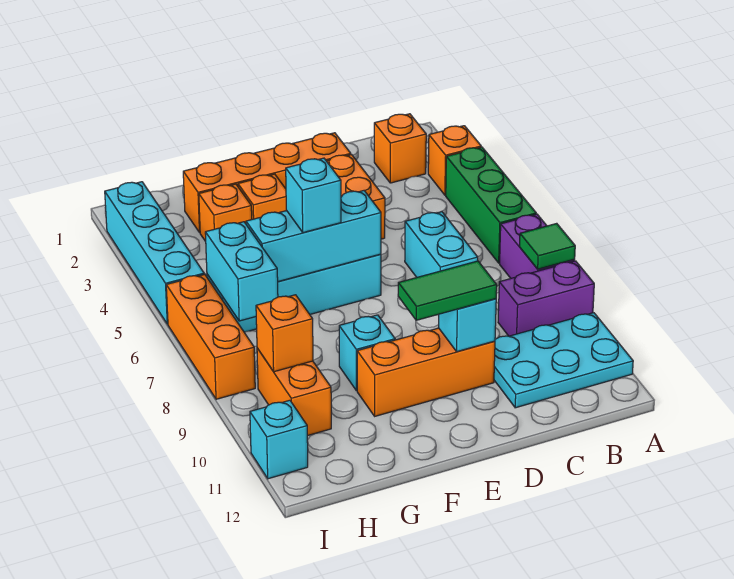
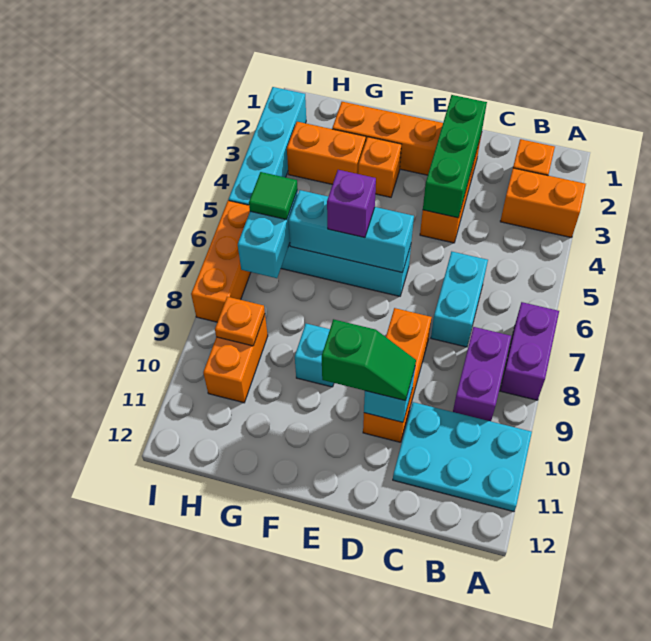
orange 1x1 brick [428,126,481,195] -> orange 1x2 brick [500,168,586,238]
green 1x3 brick [446,147,536,263] -> green 1x3 brick moved to [423,95,487,218]
green 1x1 tile [519,223,575,269] -> green 1x1 tile moved to [249,172,298,220]
purple 1x2 brick [498,261,594,336] -> purple 1x2 brick turned to [453,327,511,421]
orange 1x3 brick [357,328,495,416] -> orange 1x3 brick turned to [363,308,432,442]
green 1x2 tile [398,261,497,320] -> green 1x2 slope [322,319,416,401]
cyan 1x1 brick [286,158,341,233] -> purple 1x1 brick [327,170,376,238]
orange 1x1 brick [199,184,252,241] -> orange 1x2 brick [287,122,366,185]
orange 1x1 brick [256,295,313,372] -> orange 1x1 plate [215,297,265,346]
cyan 1x1 brick [250,400,308,479] -> none

